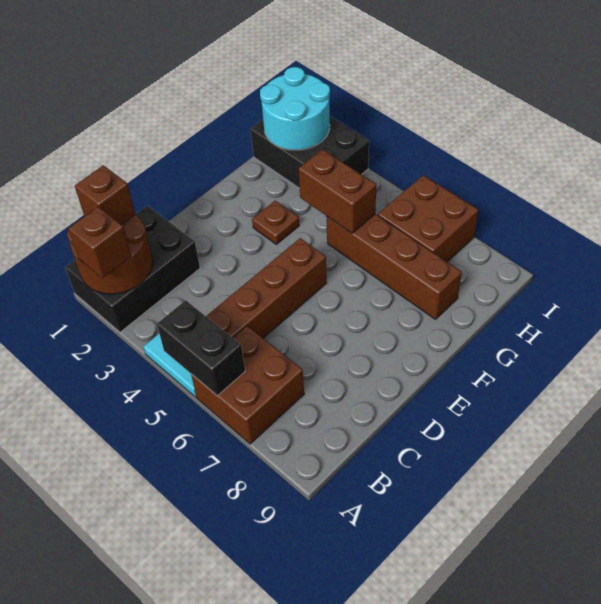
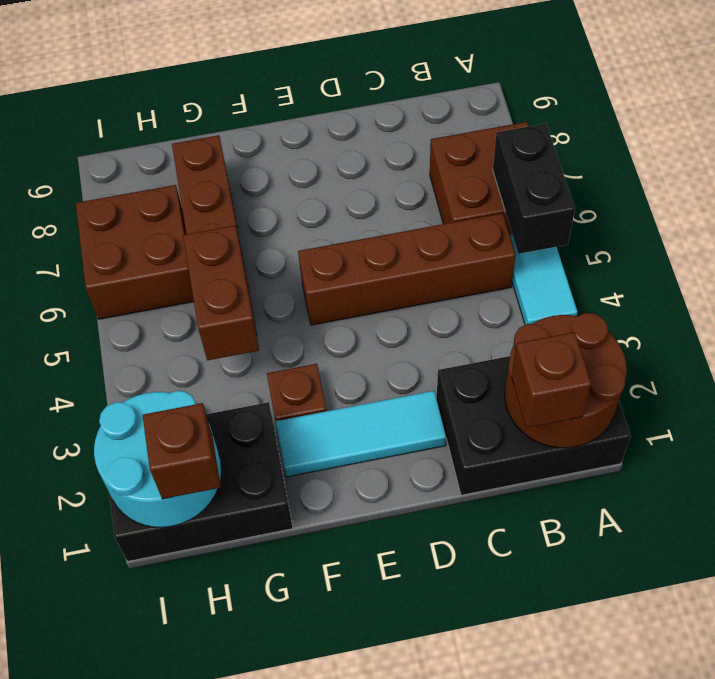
brown 1x1 brick [68,207,131,278] -> brown 1x1 brick moved to [143,403,221,499]
none -> cyan 1x3 tile [276,391,446,477]
black 2x3 brick [250,116,369,188] -> black 2x3 brick turned to [110,402,293,561]

